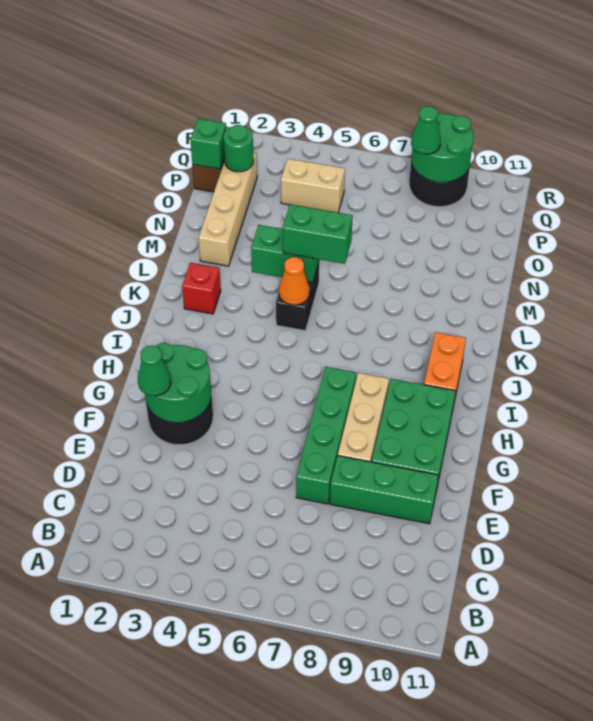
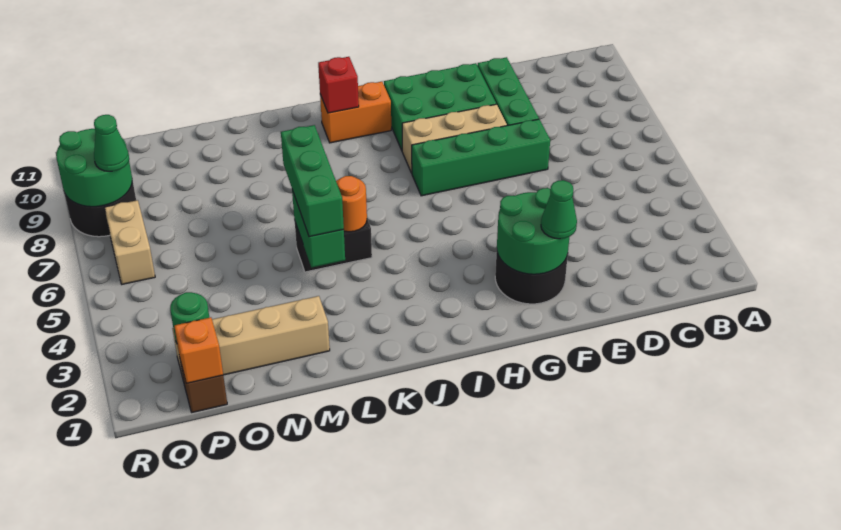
red 1x1 brick [182,263,221,314] -> red 1x1 brick moved to [318,57,359,113]
orange 1x1 cone [279,257,310,305] -> orange 1x1 round brick [336,176,367,232]
green 1x2 brick [283,205,353,264] -> green 1x3 brick [281,125,344,237]
green 1x1 brick [190,119,226,169] -> orange 1x1 brick [174,317,223,383]
tan 1x2 brick [281,159,345,213] -> tan 1x2 brick moved to [104,200,155,284]

